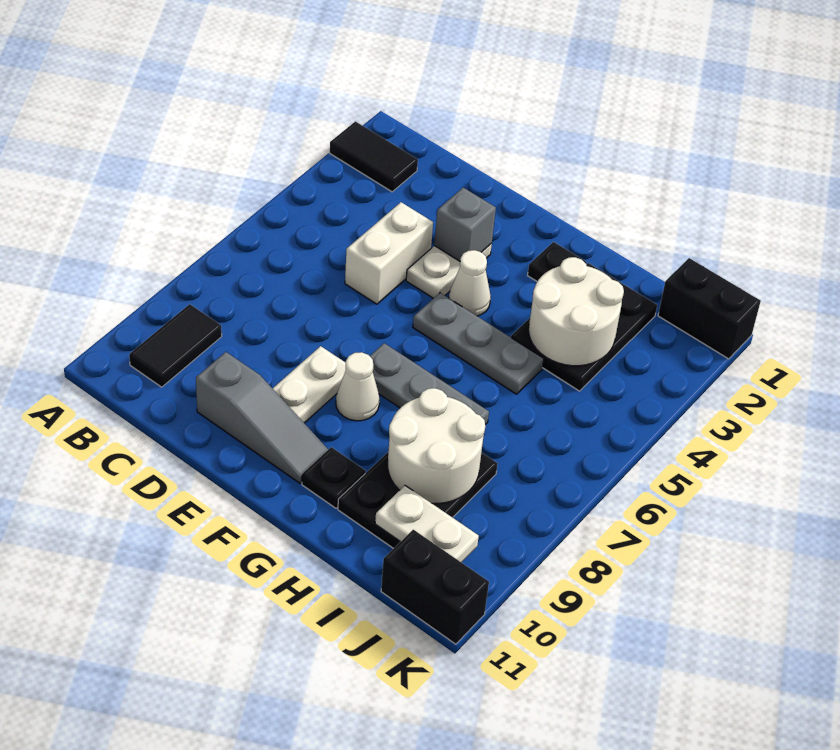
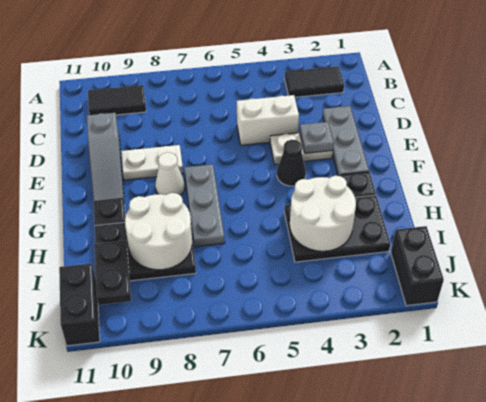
black 1x2 tile [330,121,418,192] -> black 1x2 tile turned to [285,66,344,97]
grey 1x1 brick [434,188,496,261] -> grey 1x1 plate [300,122,334,153]
white 1x1 cone [449,250,491,316] -> black 1x1 cone [277,140,306,186]
grey 1x3 plate [413,293,544,394] -> grey 1x3 plate moved to [323,106,369,176]
white 1x2 plate [375,486,479,562] -> black 1x2 plate [94,240,131,305]

